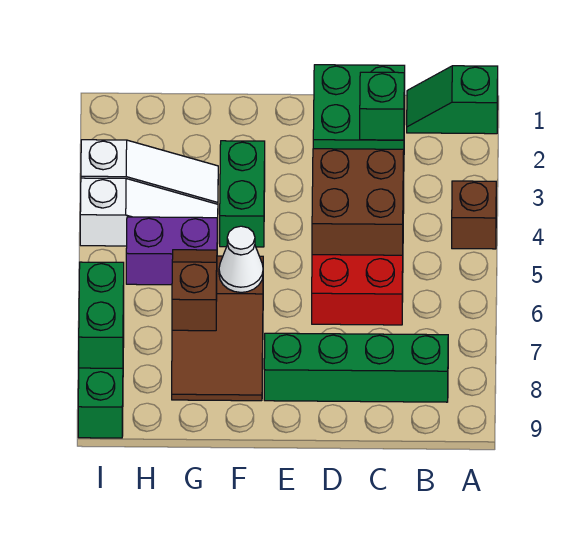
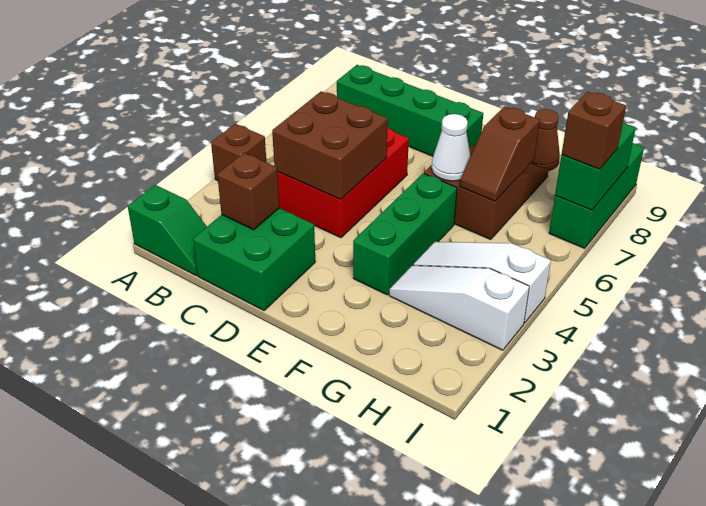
green 1x1 brick [360,72,404,140] -> brown 1x1 brick [217,153,279,230]
green 1x2 brick [220,141,265,247] -> green 1x3 brick [353,173,457,295]
purple 1x2 brick [126,217,217,285] -> none
none -> brown 1x1 cone [531,109,560,170]
none -> brown 1x1 brick [562,92,626,169]

